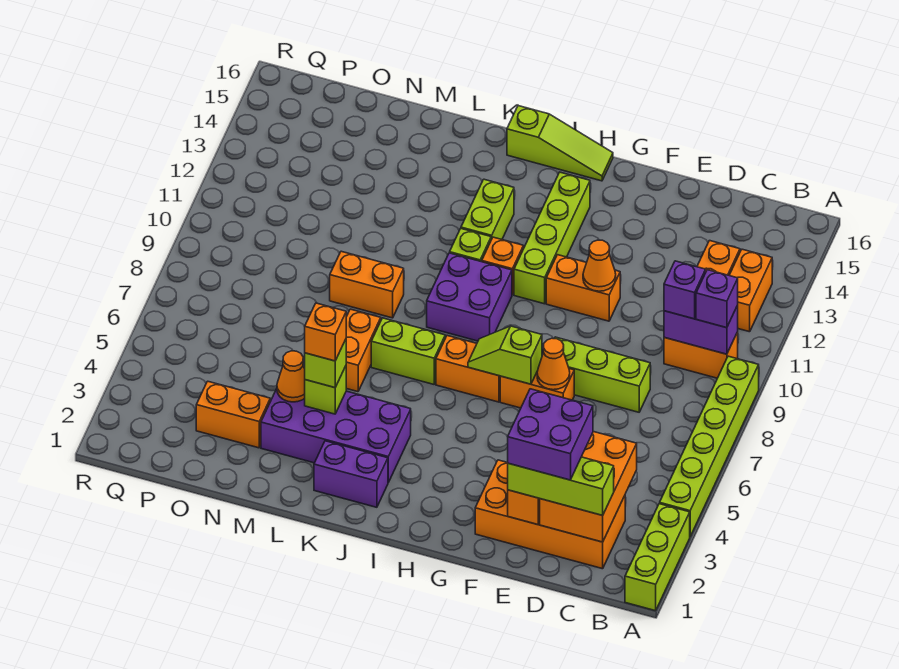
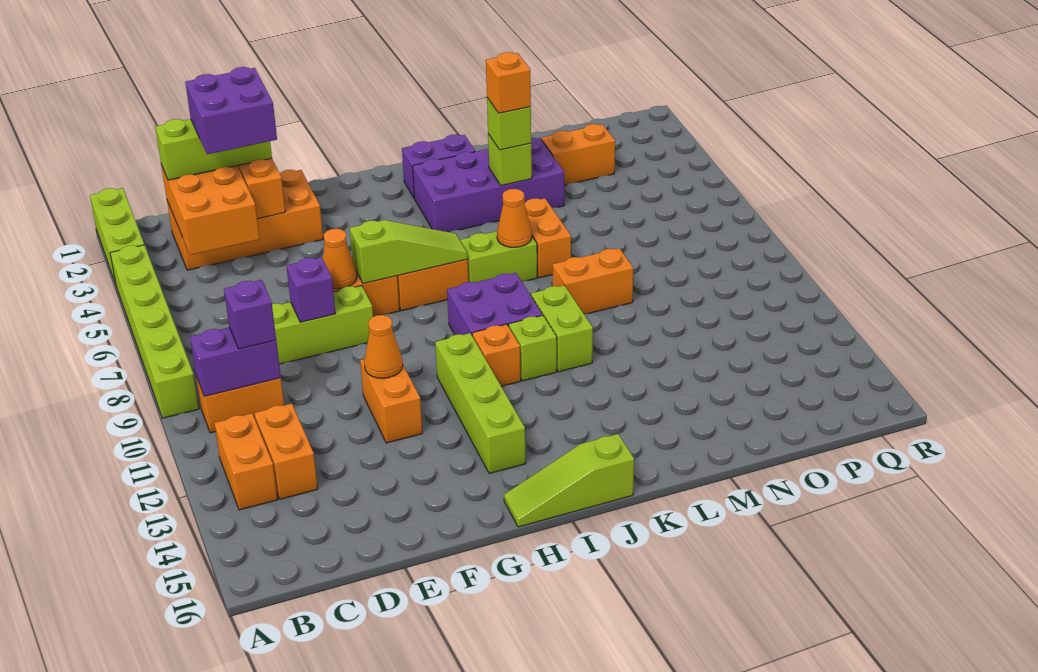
purple 1x1 brick [696,270,738,328] -> purple 1x1 brick moved to [286,257,335,322]
orange 1x2 brick [546,255,620,321] -> orange 1x2 brick turned to [360,359,422,443]
lime 1x2 slope [468,326,542,384] -> lime 1x3 slope [350,220,468,284]
lime 1x2 brick [461,179,514,239] -> lime 1x2 brick moved to [531,285,593,372]
orange 1x1 cone [277,351,305,402] -> orange 1x1 cone moved to [497,189,532,247]

